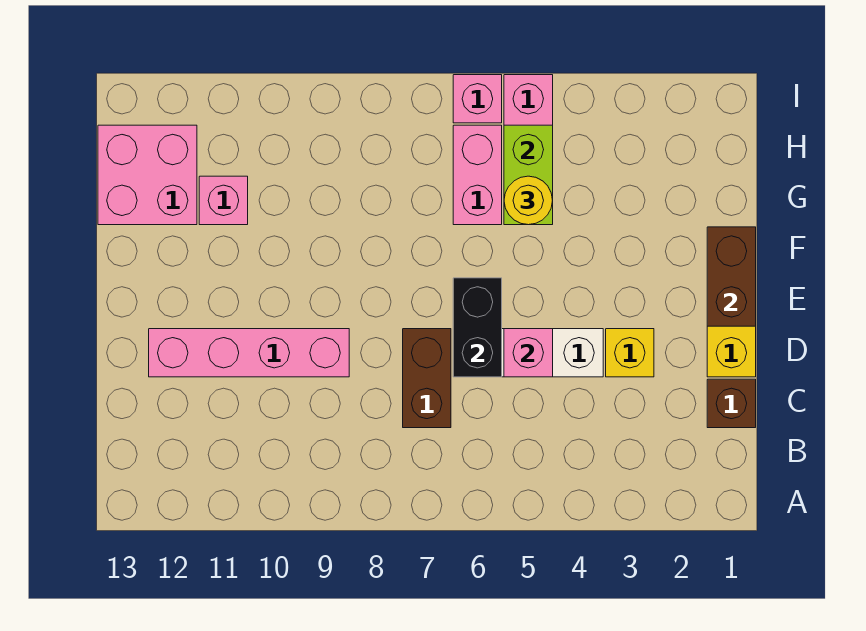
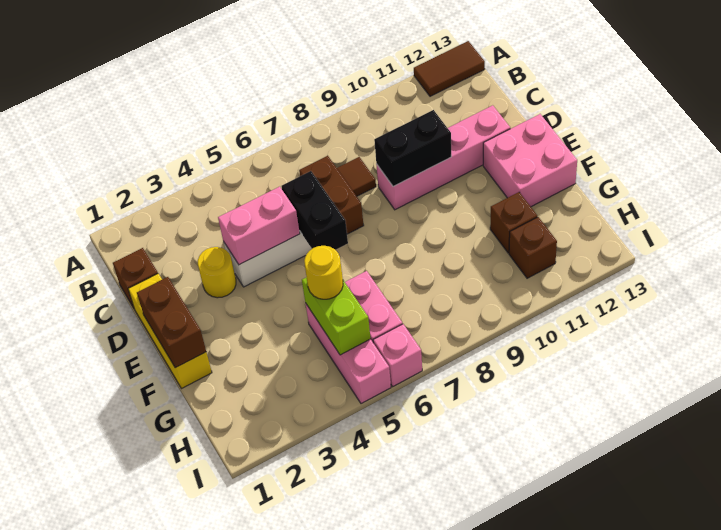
none -> brown 1x2 tile [414,41,485,96]
none -> brown 1x1 tile [337,157,376,196]
yellow 1x1 brick [606,329,654,377] -> yellow 1x1 round brick [198,247,236,298]
pink 1x1 brick [504,329,553,377] -> pink 1x2 brick [218,187,300,265]
none -> black 1x2 brick [374,110,451,186]
pink 1x1 brick [199,176,248,225] -> brown 1x1 brick [490,192,537,253]
pink 2x2 brick [98,125,197,225] -> pink 2x2 brick moved to [483,114,577,207]
none -> brown 1x1 brick [509,217,557,278]

